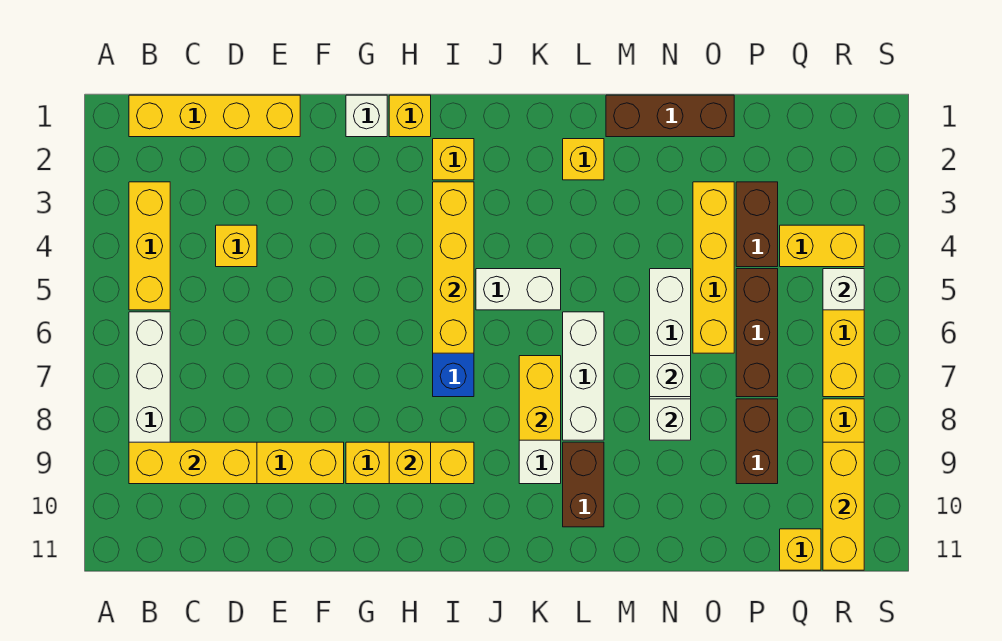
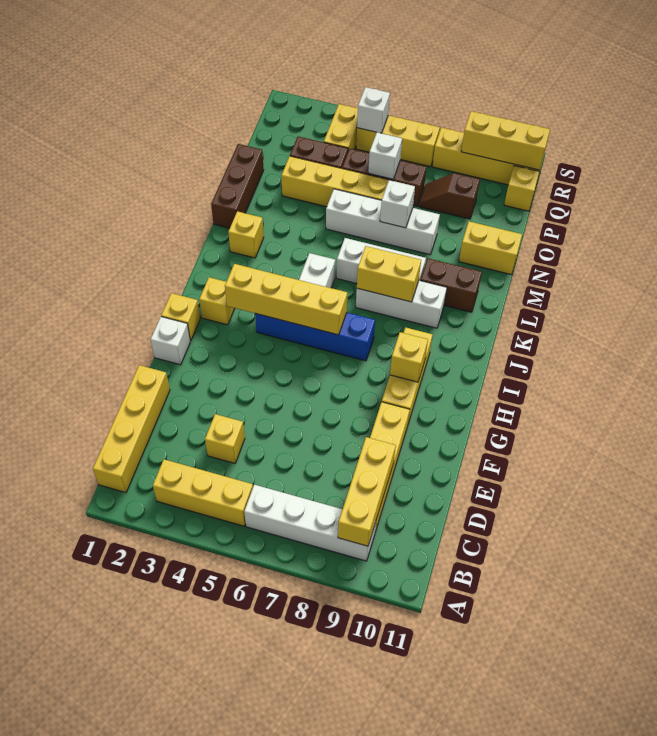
white 1x1 brick [650,399,691,440] -> white 1x1 brick moved to [368,132,402,179]
none -> yellow 1x2 brick [459,221,522,275]
brown 1x2 brick [736,399,778,484] -> brown 1x2 slope [419,173,480,219]

